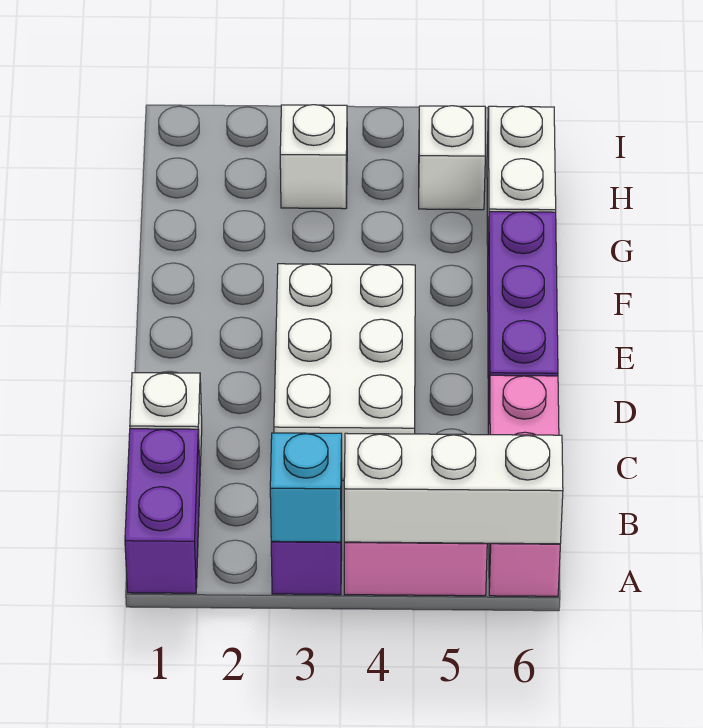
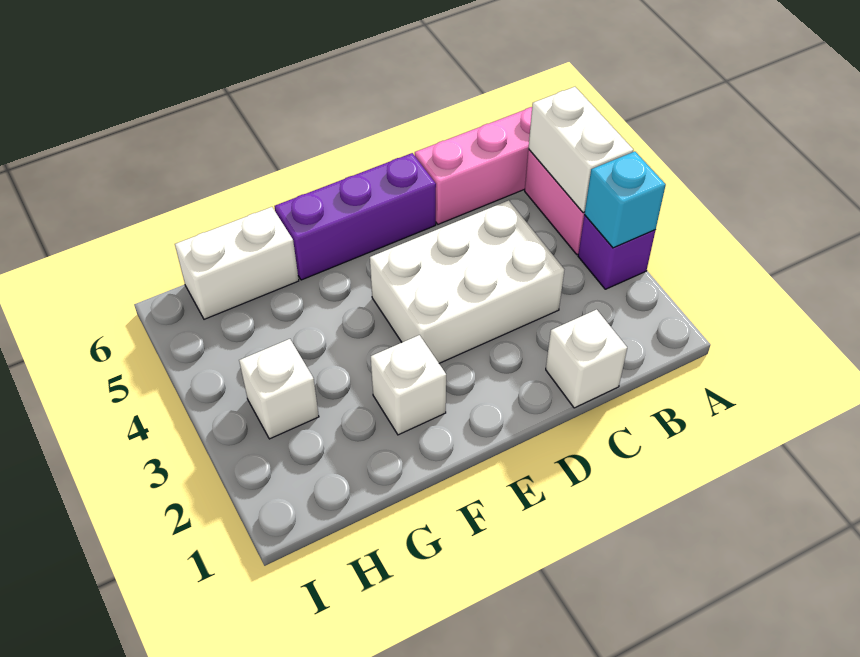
purple 1x2 brick [125,429,200,593] -> none
white 1x3 brick [344,433,563,544] -> white 1x2 brick [528,87,633,213]
white 1x1 brick [419,106,485,210] -> white 1x1 brick moved to [371,335,446,435]

